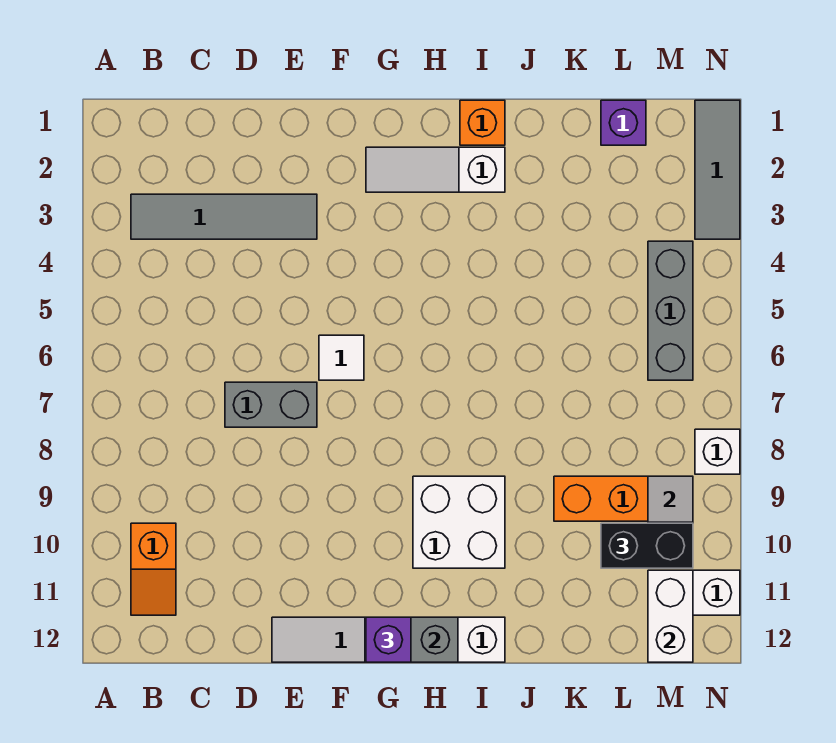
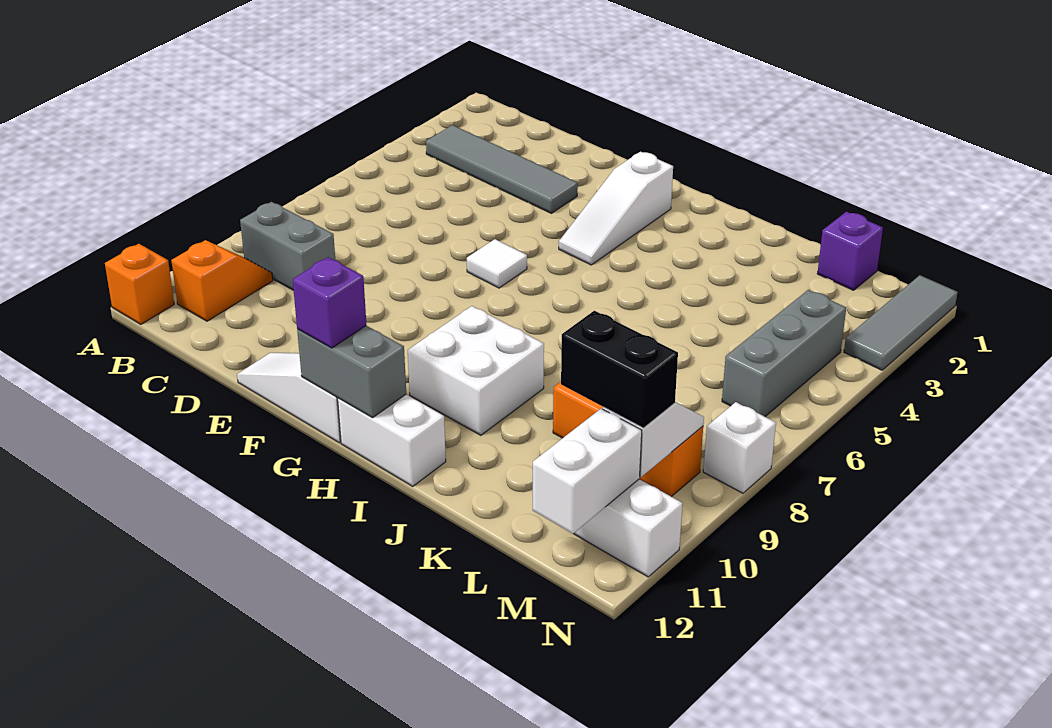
orange 1x2 slope [131,523,176,615] -> orange 1x2 slope turned to [171,240,273,321]
grey 1x2 brick [225,382,317,427] -> grey 1x2 brick moved to [240,202,335,290]
white 1x3 slope [366,147,505,192] -> white 1x3 slope turned to [559,152,673,265]
orange 1x1 brick [460,100,505,145] -> orange 1x1 brick moved to [105,244,174,324]

